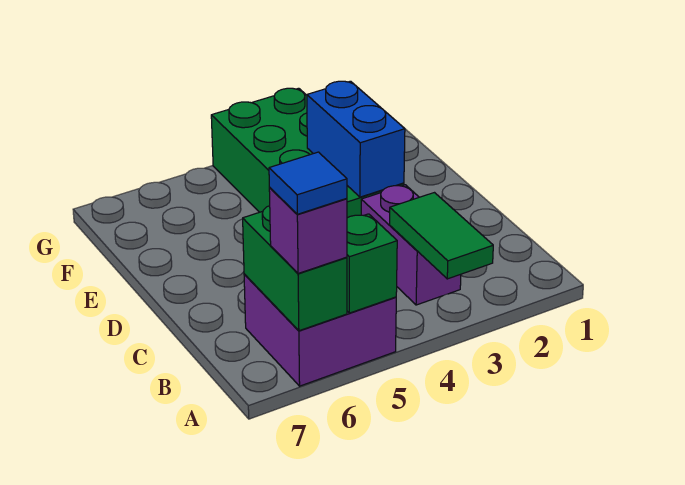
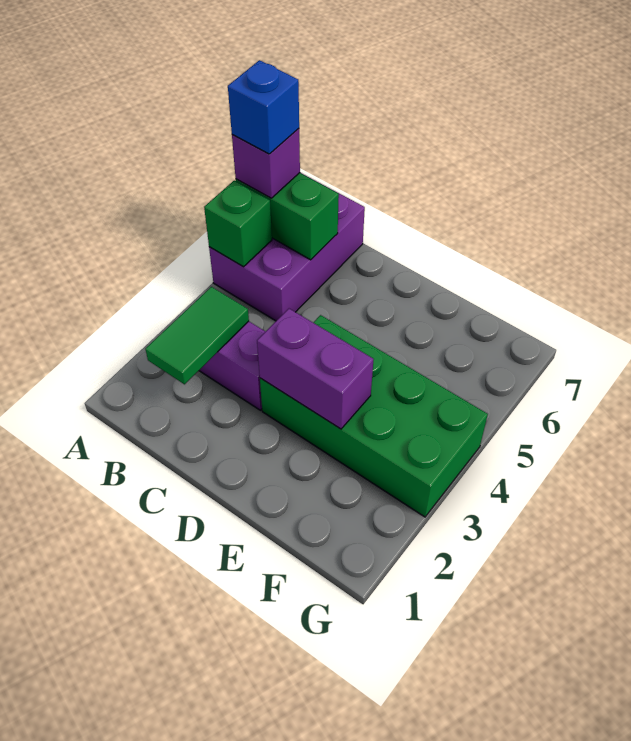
green 1x2 tile [390,193,493,279] -> green 1x2 tile turned to [145,287,249,384]
purple 2x2 brick [244,274,396,386] -> purple 2x3 brick [209,173,365,321]
blue 1x1 tile [269,152,347,214] -> blue 1x1 brick [228,60,299,154]
blue 1x2 brick [307,81,405,197] -> purple 1x2 brick [257,309,374,429]

